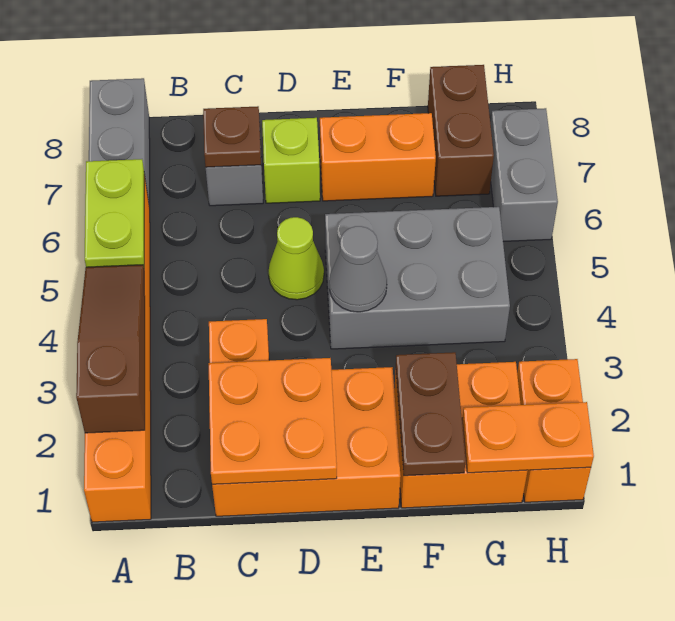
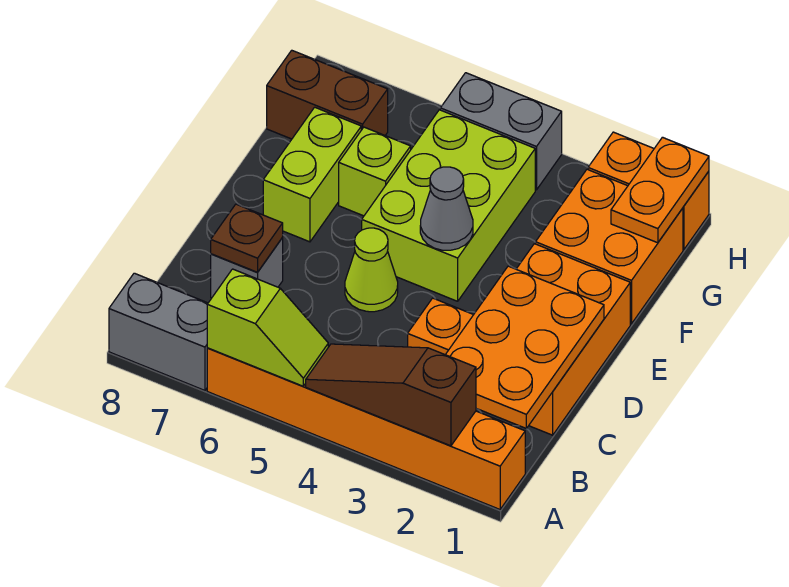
lime 1x2 plate [85,159,144,267] -> lime 1x2 slope [207,269,328,386]
orange 2x2 plate [208,358,337,484] -> orange 2x3 plate [445,266,604,429]
lime 1x1 brick [262,118,320,203] -> lime 1x1 brick moved to [339,127,411,216]
grey 2x3 brick [325,207,510,349] -> lime 2x3 brick [362,110,535,301]
orange 1x2 brick [320,113,436,201] -> lime 1x2 brick [263,107,361,242]
brown 1x2 plate [396,352,465,476] -> none
grey 1x2 brick [490,108,558,241] -> grey 1x2 brick moved to [440,73,562,190]

